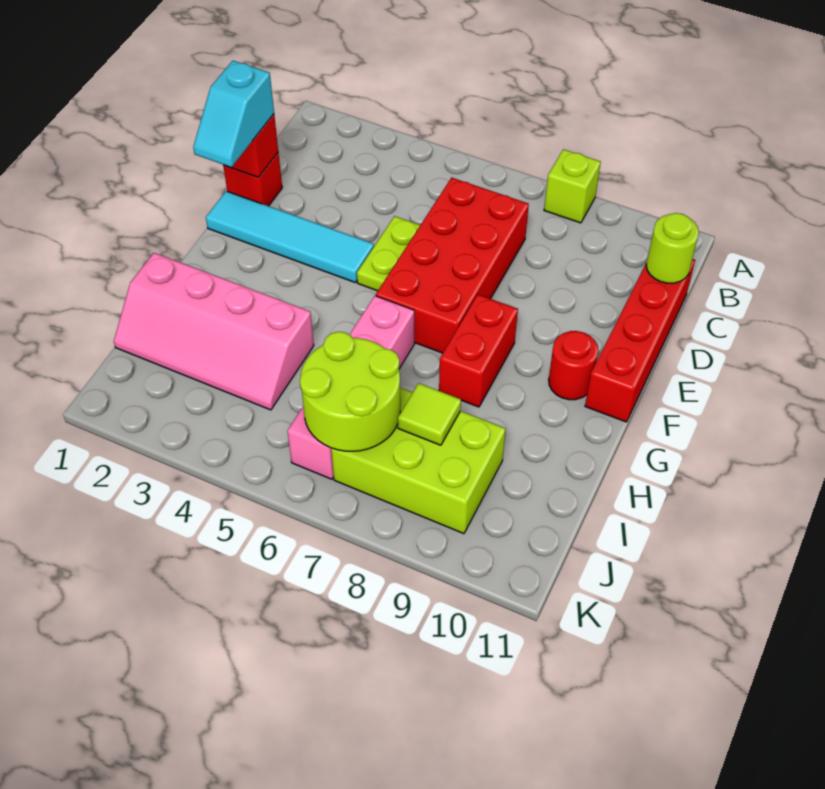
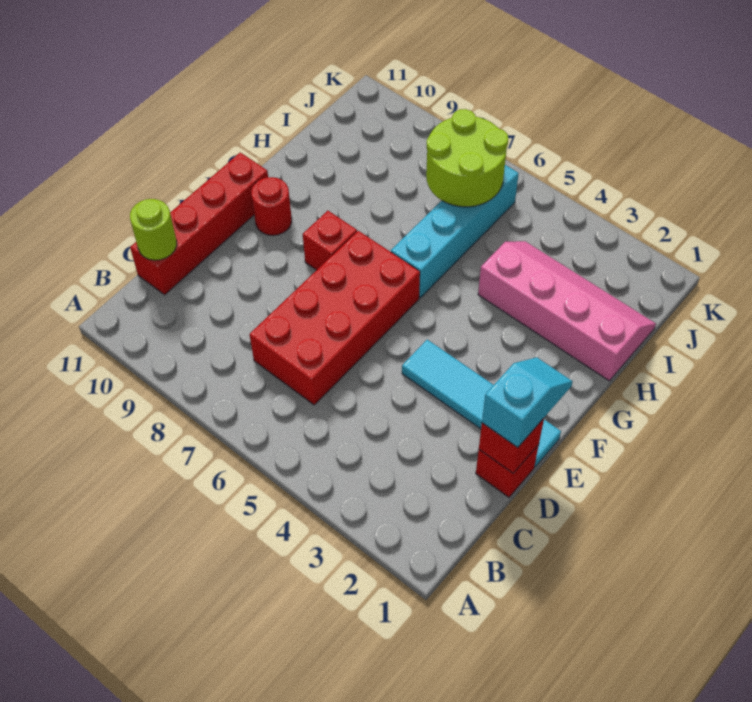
lime 1x1 brick [544,149,601,223] -> none
lime 1x2 plate [357,216,420,291] -> none
red 1x2 brick [439,295,518,407] -> red 1x1 brick [303,211,357,270]
pink 1x4 brick [287,296,414,479] -> cyan 1x4 brick [391,165,519,298]
lime 2x3 brick [331,388,506,534] -> none
lime 1x1 tile [398,383,461,445] -> none

